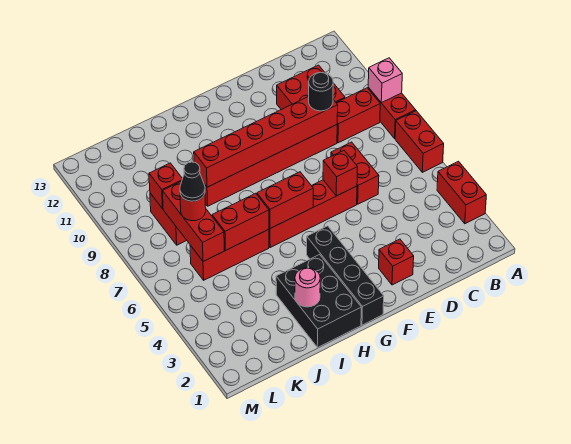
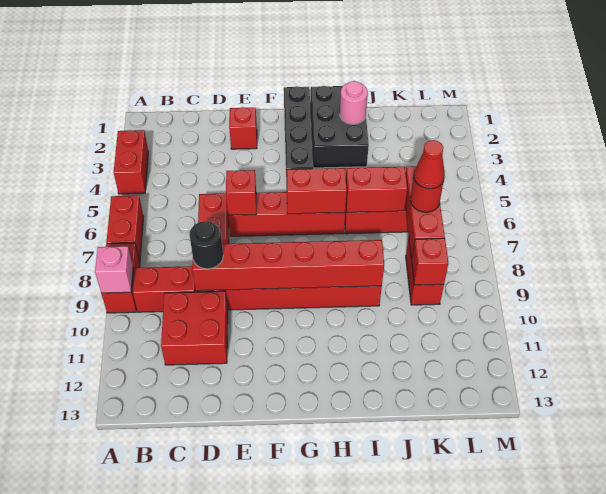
black 1x1 cone [180,162,205,201] -> red 1x1 cone [414,140,445,189]

